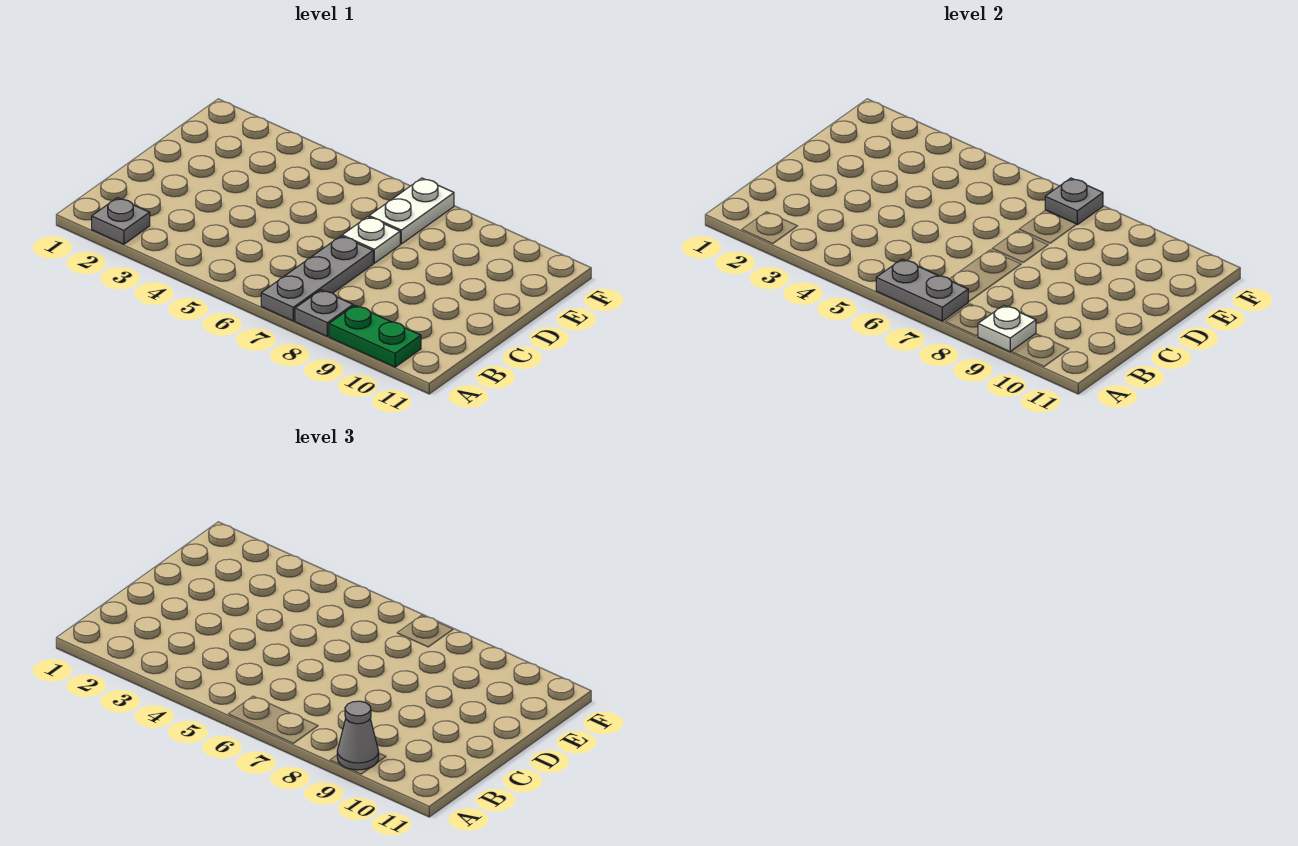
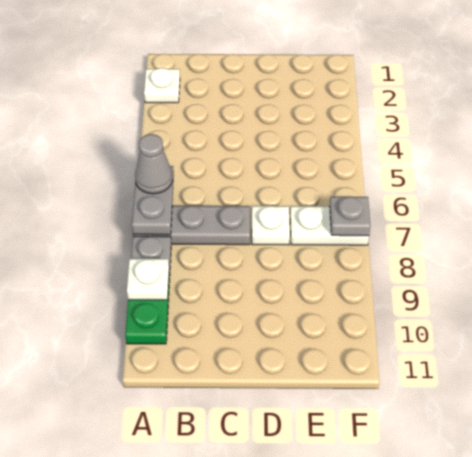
grey 1x1 plate [92,198,150,244] -> white 1x1 plate [144,68,180,103]
grey 1x1 cone [337,701,379,770] -> grey 1x1 cone moved to [135,134,172,194]

